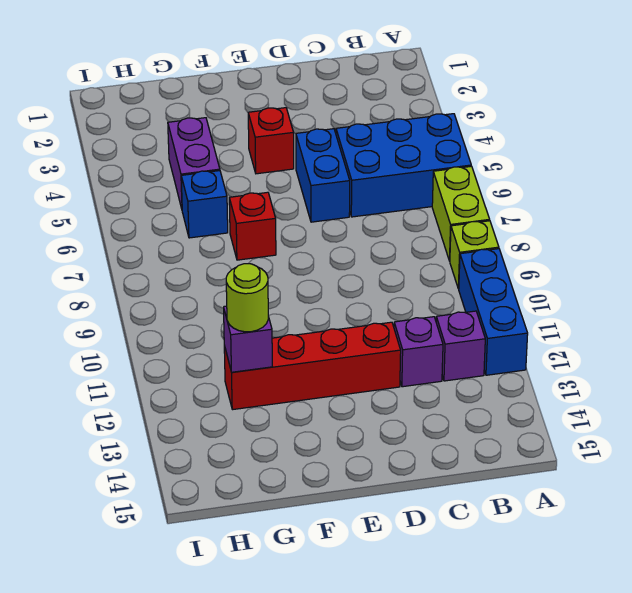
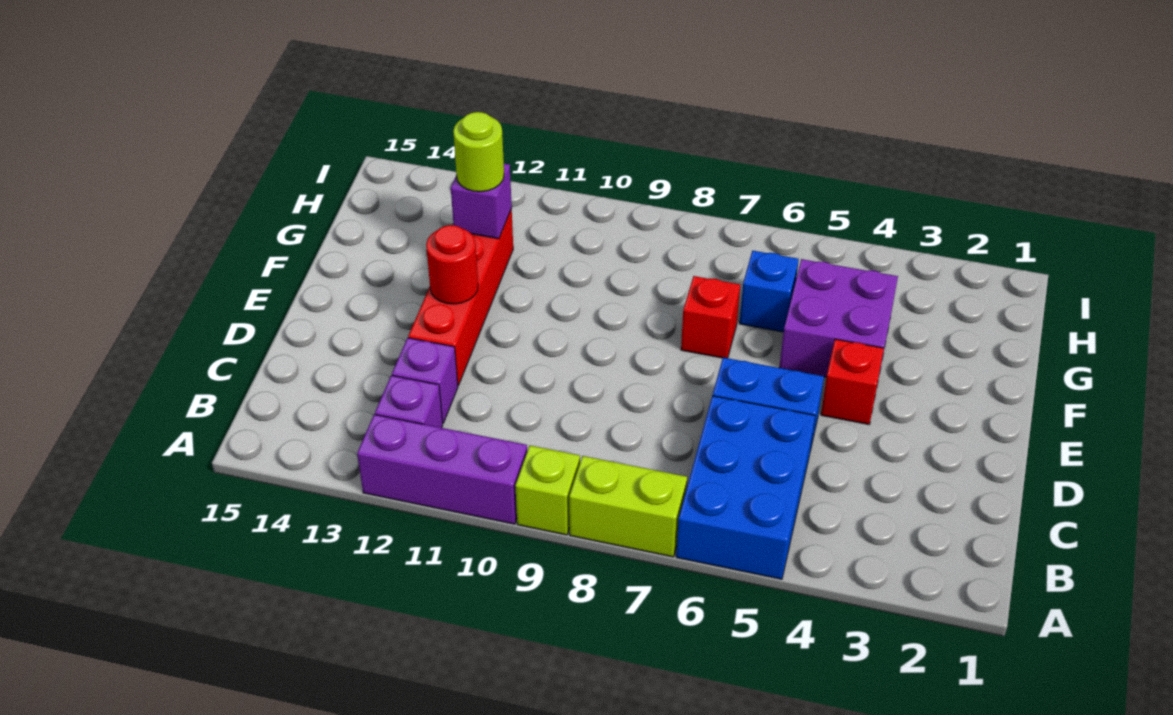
blue 1x3 brick [459,249,528,375] -> purple 1x3 brick [357,414,527,524]
none -> red 1x1 round brick [426,225,478,304]
purple 1x2 brick [168,118,220,209] -> purple 2x2 brick [779,259,898,377]

